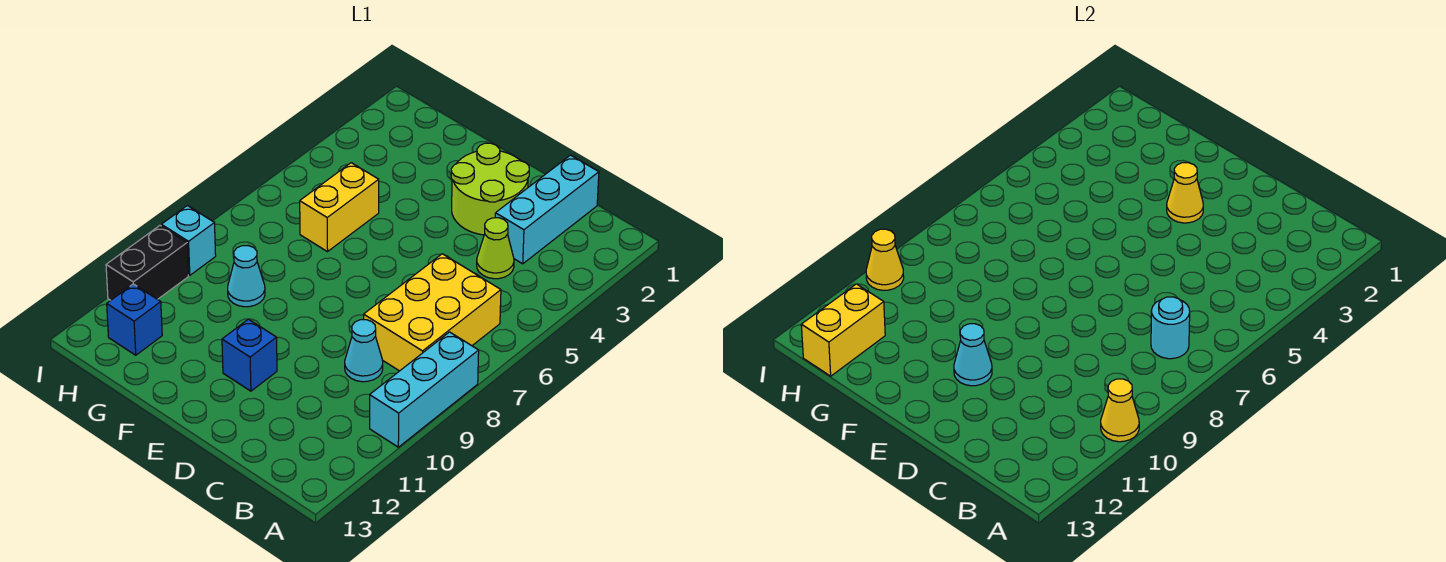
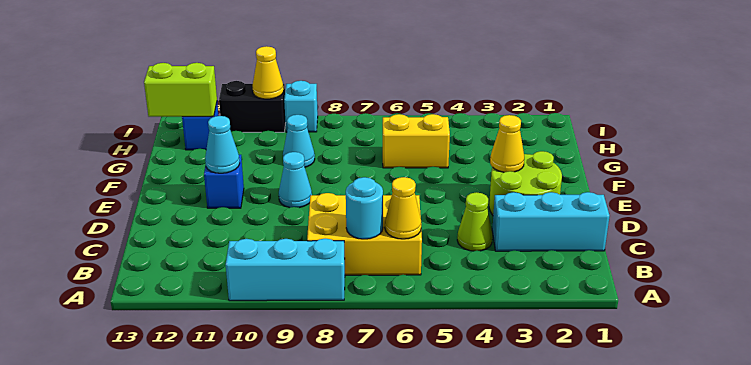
yellow 1x1 cone [1101,379,1139,442] -> yellow 1x1 cone moved to [385,177,421,239]
cyan 1x1 cone [345,320,383,382] -> cyan 1x1 cone moved to [279,152,312,208]
yellow 1x2 brick [801,284,885,376] -> lime 1x2 brick [144,63,217,117]

